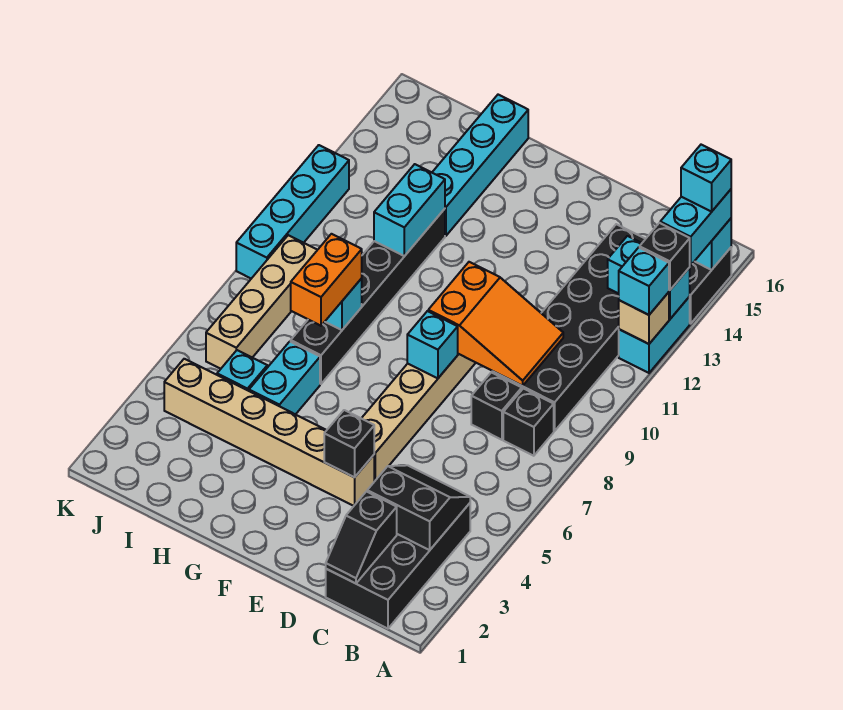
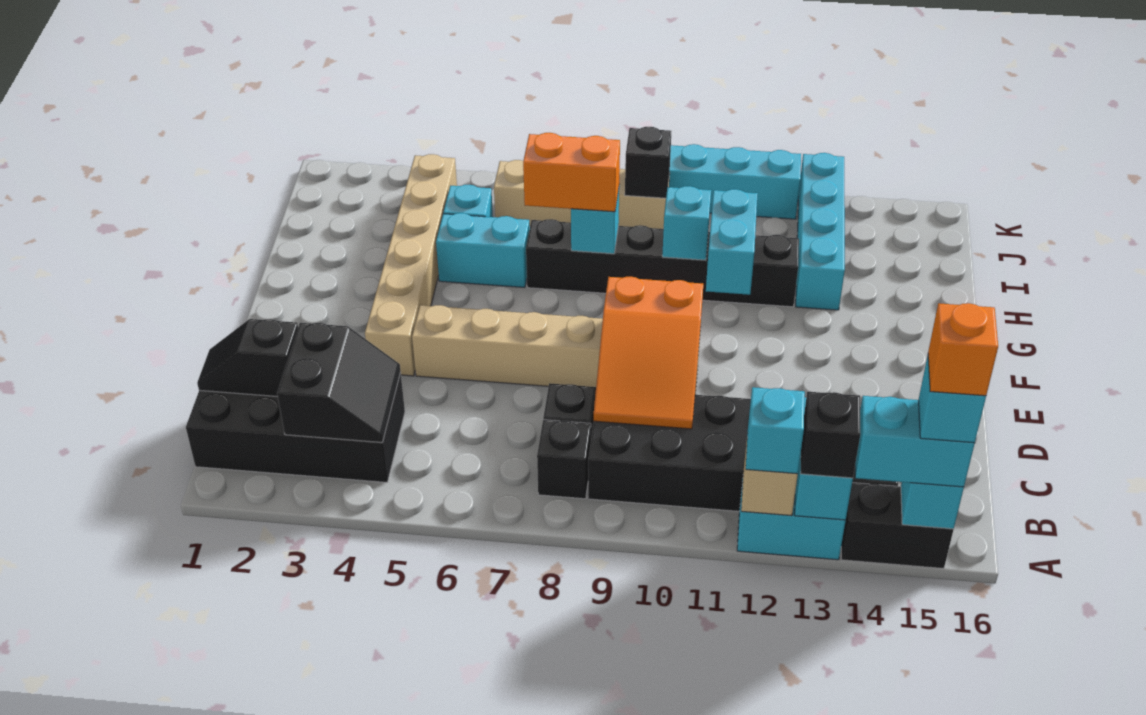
none -> orange 1x1 brick [928,303,998,396]
black 1x1 brick [324,410,374,477] -> black 1x1 brick moved to [625,127,671,198]
cyan 1x1 brick [407,311,458,378] -> cyan 1x1 brick moved to [662,186,711,260]
cyan 1x2 brick [374,164,445,256] -> cyan 1x2 brick turned to [706,189,758,295]
cyan 1x4 brick [432,95,528,236] -> cyan 1x4 brick turned to [796,153,845,310]

